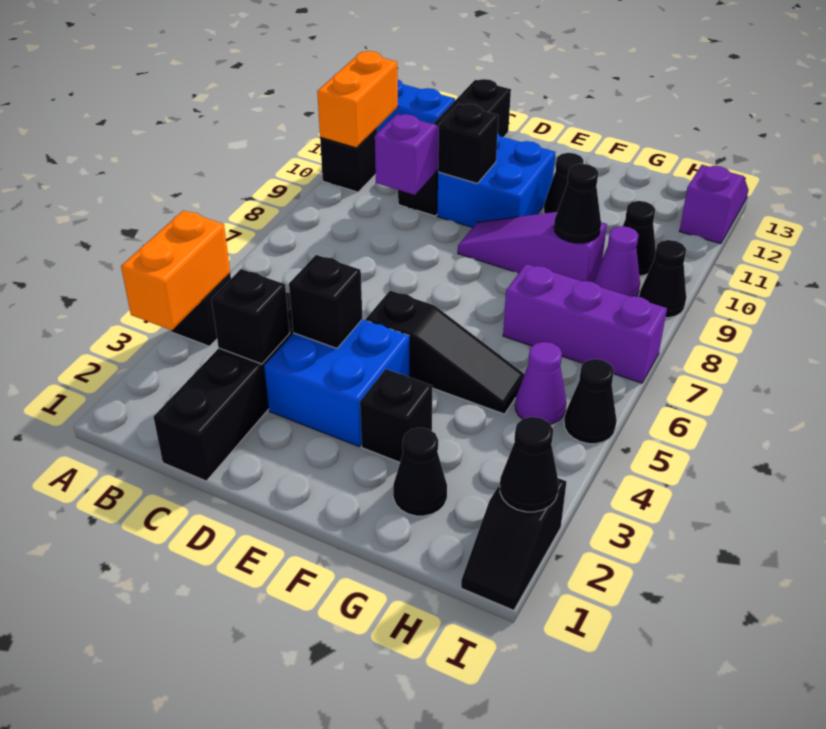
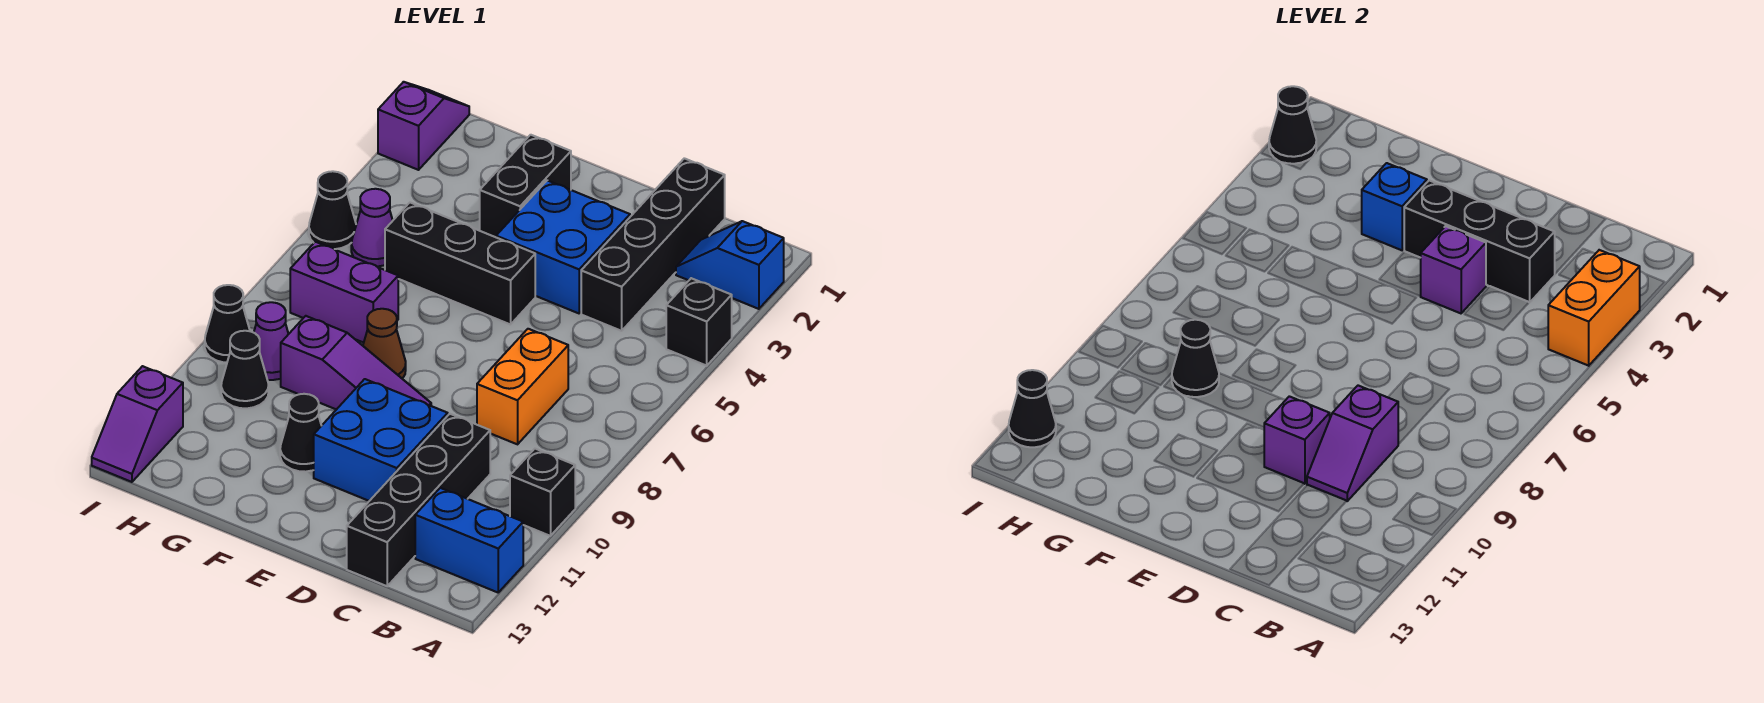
none -> blue 1x2 slope [676,221,784,309]
orange 1x2 brick [317,51,398,148] -> orange 1x2 brick moved to [477,329,568,444]
black 1x1 brick [211,269,290,364] -> black 1x3 brick [1404,180,1555,302]
black 1x1 brick [289,255,363,348] -> purple 1x1 brick [1421,226,1486,313]
black 1x1 brick [438,104,499,183] -> purple 1x1 brick [1264,396,1330,484]
black 1x3 slope [366,291,524,414] -> black 1x3 brick [385,203,535,325]
black 1x1 brick [360,369,433,462] -> black 1x2 brick [480,135,571,237]
none -> blue 1x1 brick [1362,163,1427,250]
none -> brown 1x1 cone [363,309,406,379]
black 1x1 cone [393,428,447,516] -> black 1x1 cone moved to [1009,370,1056,447]
purple 1x3 brick [503,264,667,383] -> purple 1x2 brick [290,242,398,343]
black 1x2 slope [461,478,567,610] -> purple 1x2 slope [378,82,469,170]

